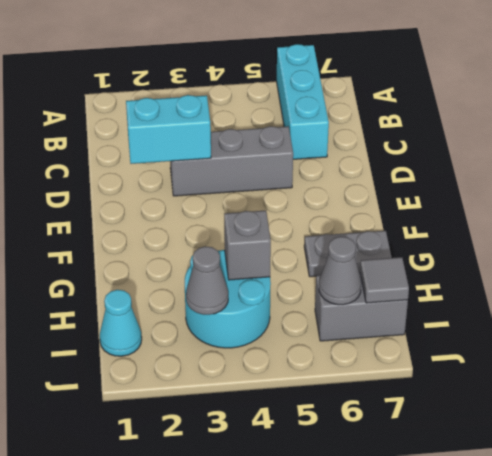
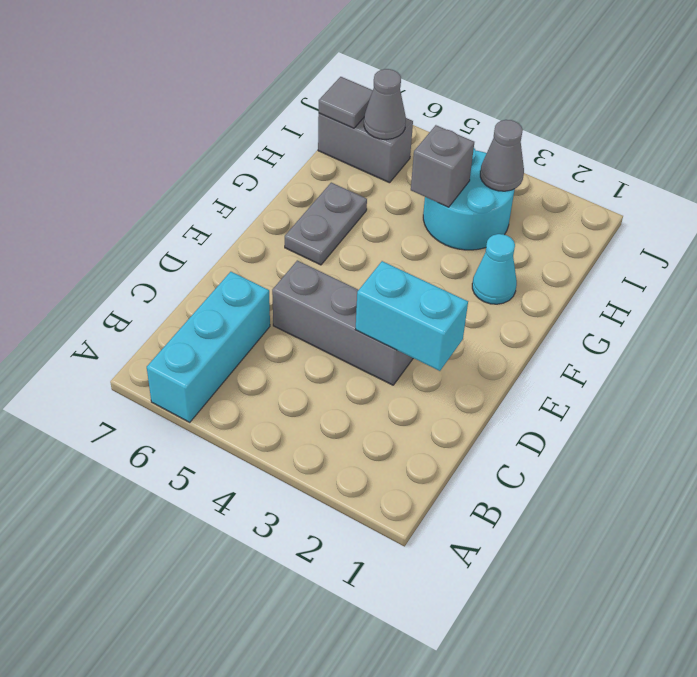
grey 1x2 plate [304,231,392,277] -> grey 1x2 plate turned to [285,183,367,265]
cyan 1x1 cone [100,290,142,356] -> cyan 1x1 cone moved to [472,234,517,304]

